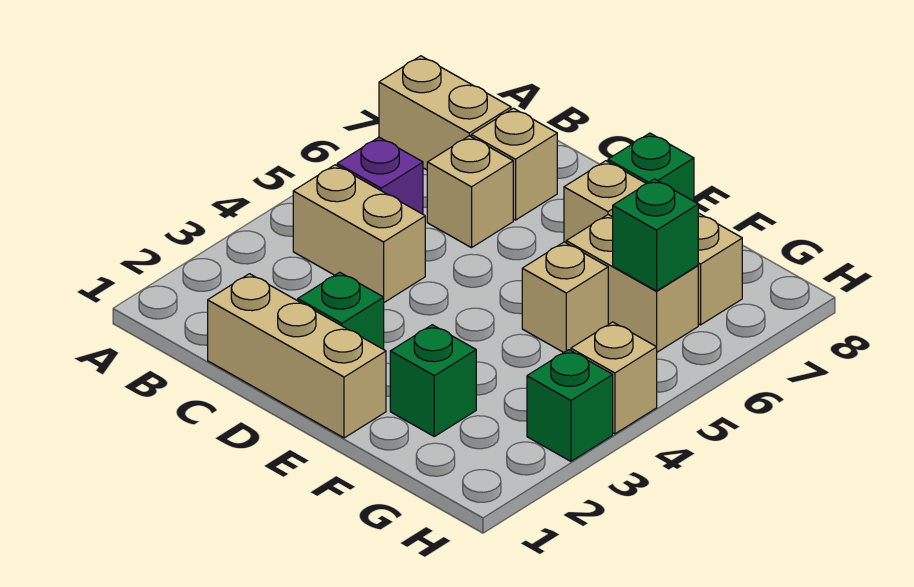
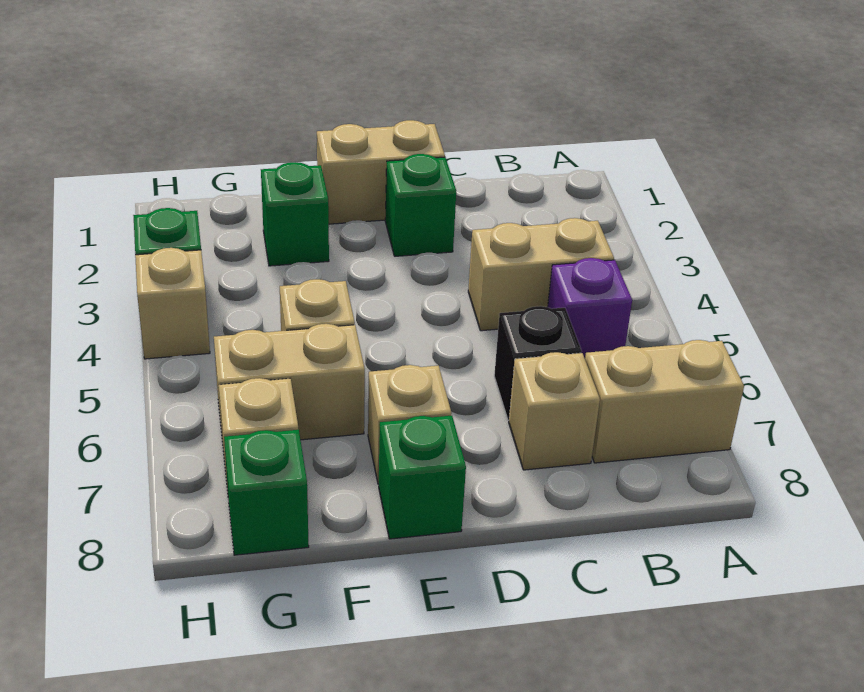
tan 1x3 brick [208,274,386,438] -> tan 1x2 brick [317,120,445,224]
tan 1x1 brick [427,136,513,248] -> black 1x1 brick [494,306,582,420]
green 1x1 brick [613,179,698,291] -> green 1x1 brick moved to [224,430,309,555]

